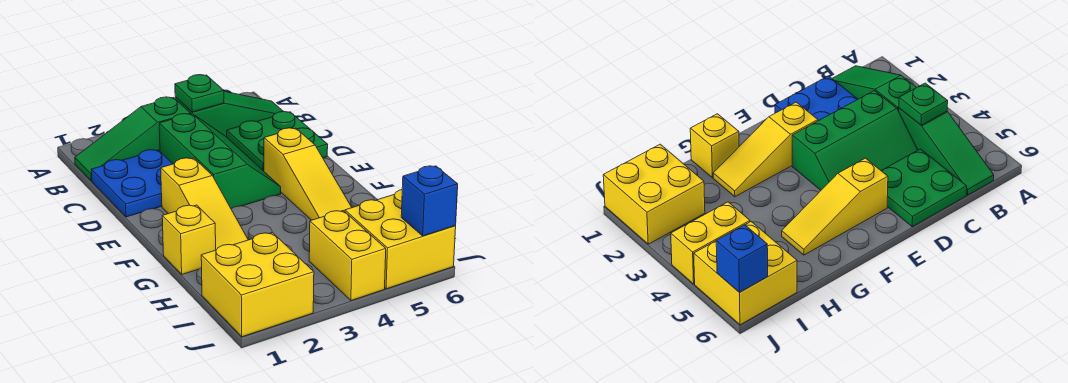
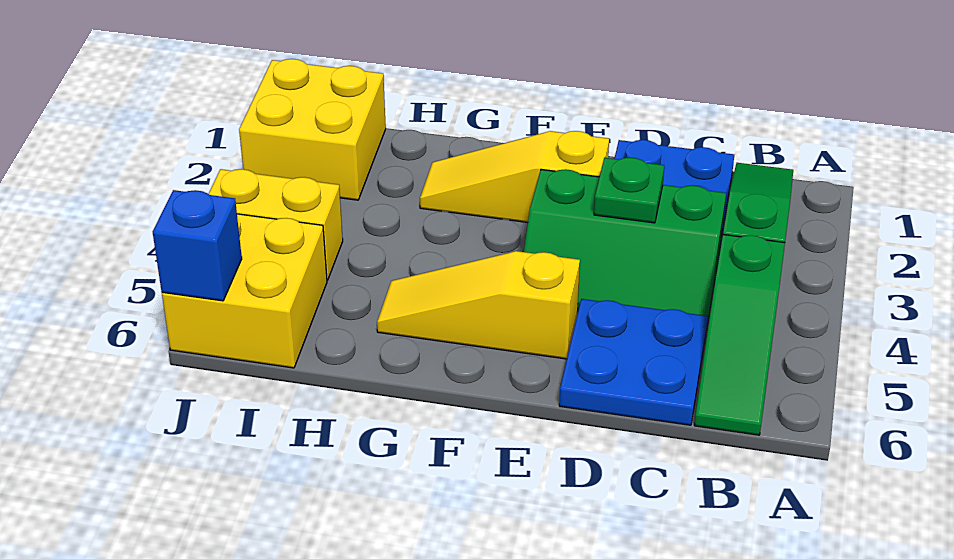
green 1x1 plate [175,75,224,112] -> green 1x1 plate moved to [594,157,664,223]
green 2x2 plate [227,111,328,171] -> blue 2x2 plate [559,299,708,425]
yellow 1x1 brick [162,205,216,274] -> none

